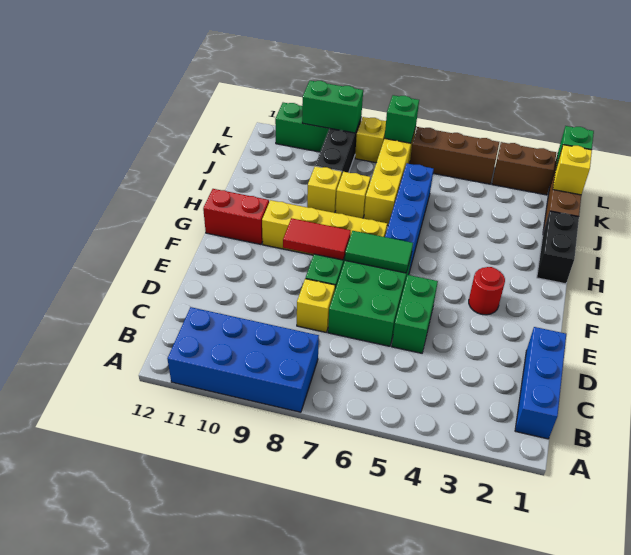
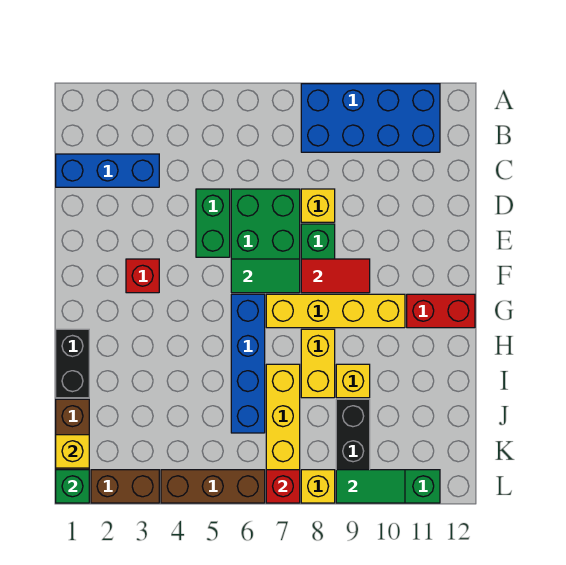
blue 1x3 brick [515,327,566,439] -> blue 1x3 brick turned to [56,154,159,187]
red 1x1 round brick [469,267,505,315] -> red 1x1 brick [126,259,159,293]
yellow 1x1 brick [335,172,370,218] -> yellow 1x2 brick [301,329,335,398]
green 1x1 brick [384,95,419,143] -> red 1x1 brick [266,470,300,503]
green 1x2 brick [302,81,363,133] -> green 1x2 tile [336,470,405,503]

